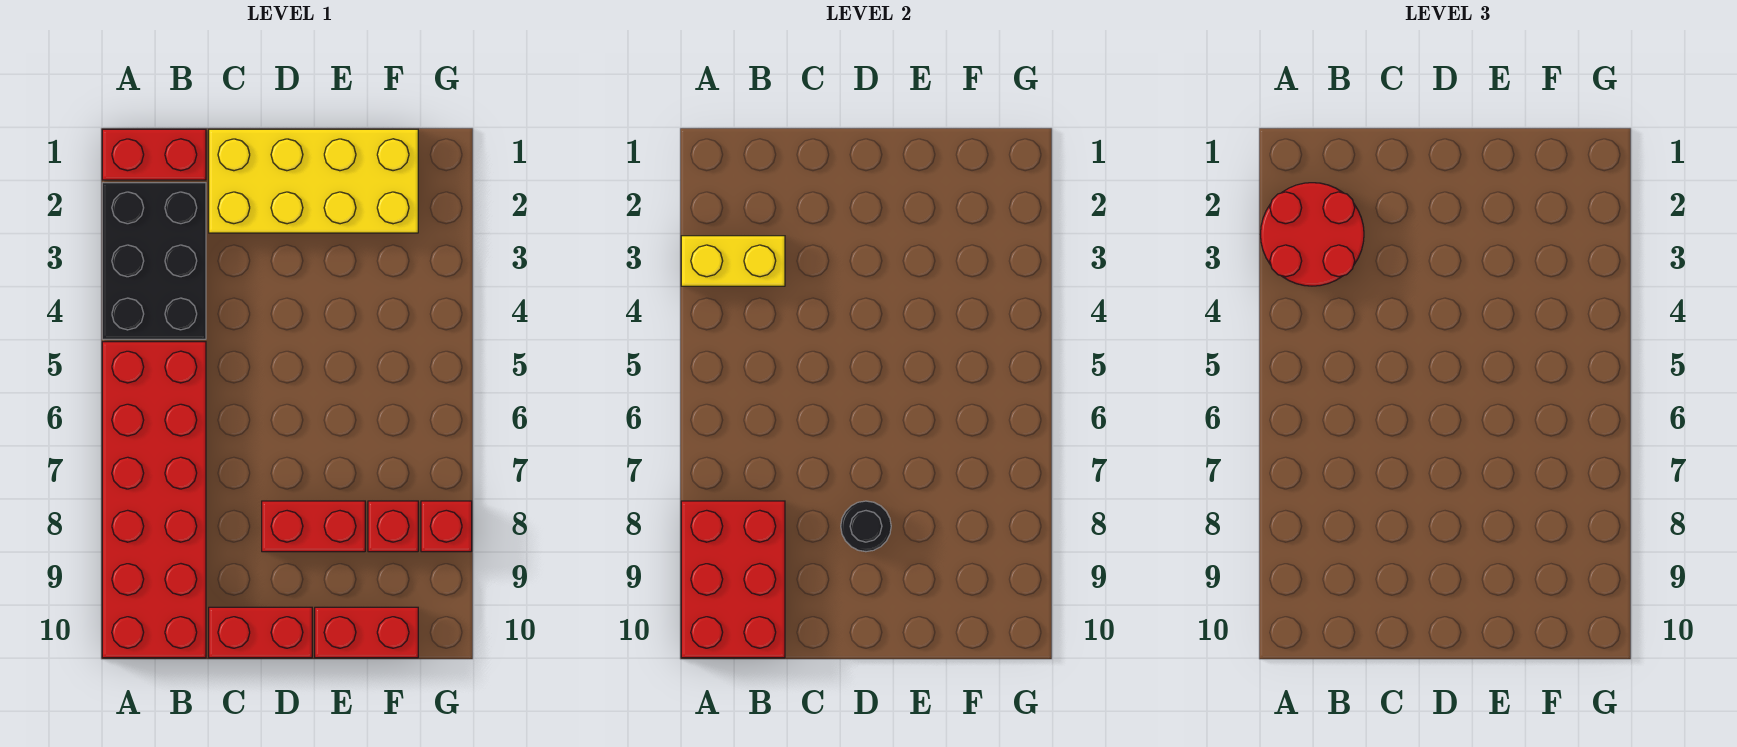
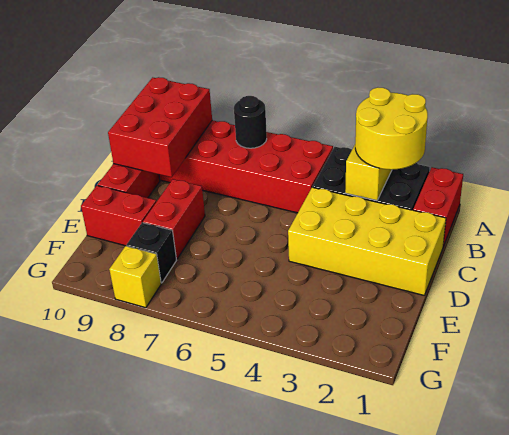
red 2x2 round brick [1260,183,1364,286] -> yellow 2x2 round brick [355,87,428,170]
red 2x3 brick [681,501,785,658] -> red 2x3 brick turned to [108,77,212,177]
yellow 2x4 brick [209,129,418,233] -> yellow 2x4 brick turned to [288,187,446,295]
black 1x1 round brick [841,501,891,552] -> black 1x1 round brick moved to [234,96,267,148]
red 1x2 brick [315,607,418,658] -> red 1x2 brick turned to [81,186,156,246]
red 1x1 brick [368,501,418,552] -> black 1x1 brick [127,223,177,283]
red 1x1 brick [421,501,472,552] -> yellow 1x1 brick [109,246,161,308]

